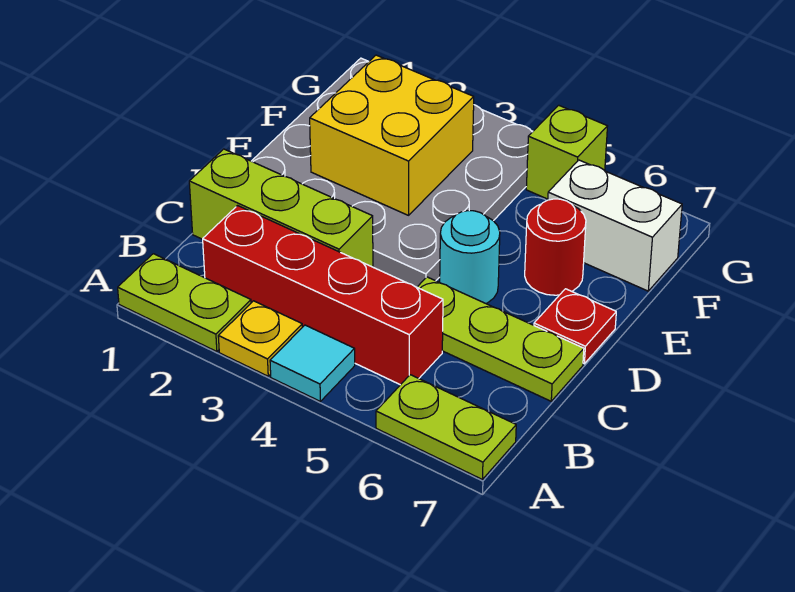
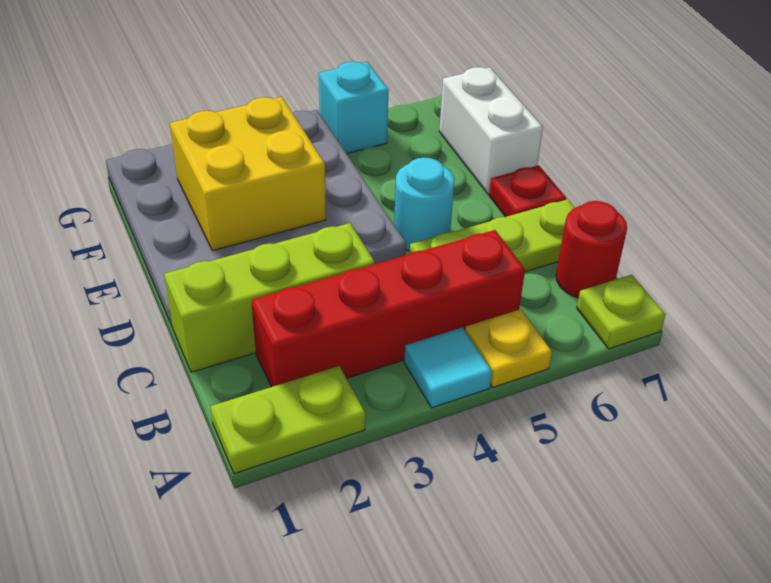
yellow 1x1 plate [218,301,302,376] -> yellow 1x1 plate moved to [465,309,552,387]
lime 1x2 plate [376,375,516,479] -> lime 1x1 plate [577,275,666,349]
red 1x1 round brick [525,199,586,295] -> red 1x1 round brick moved to [556,201,627,298]
white 1x2 brick [548,160,682,291] -> white 1x2 brick turned to [439,67,543,194]
lime 1x1 brick [526,105,608,199] -> cyan 1x1 brick [319,61,389,154]

